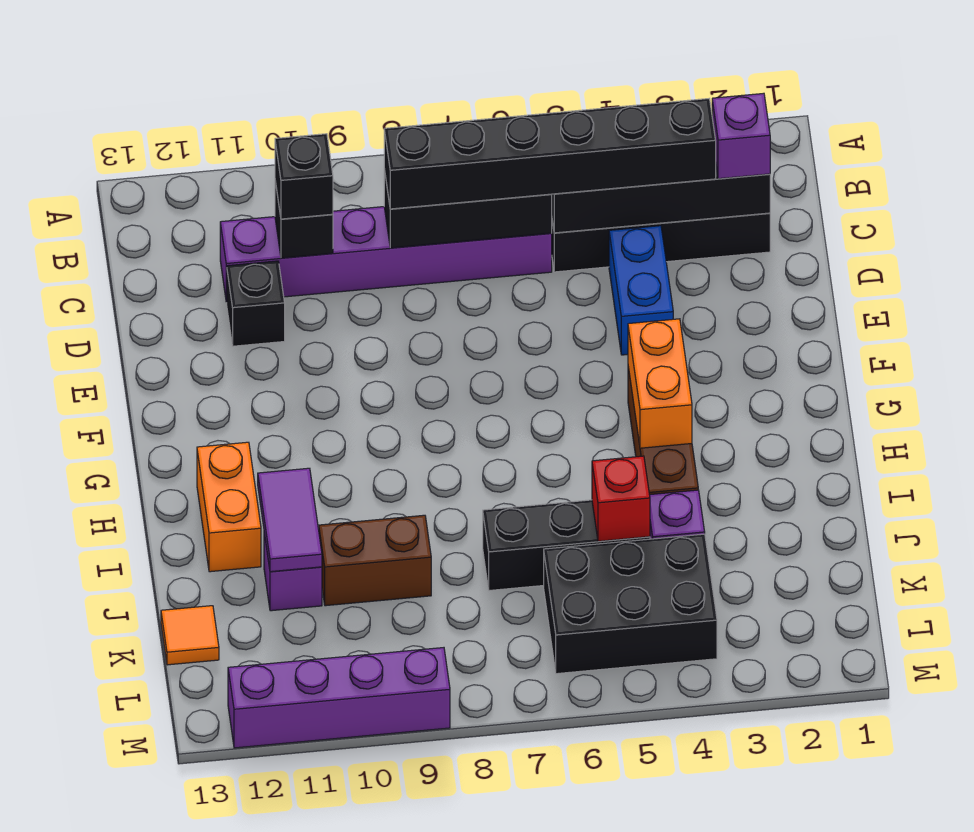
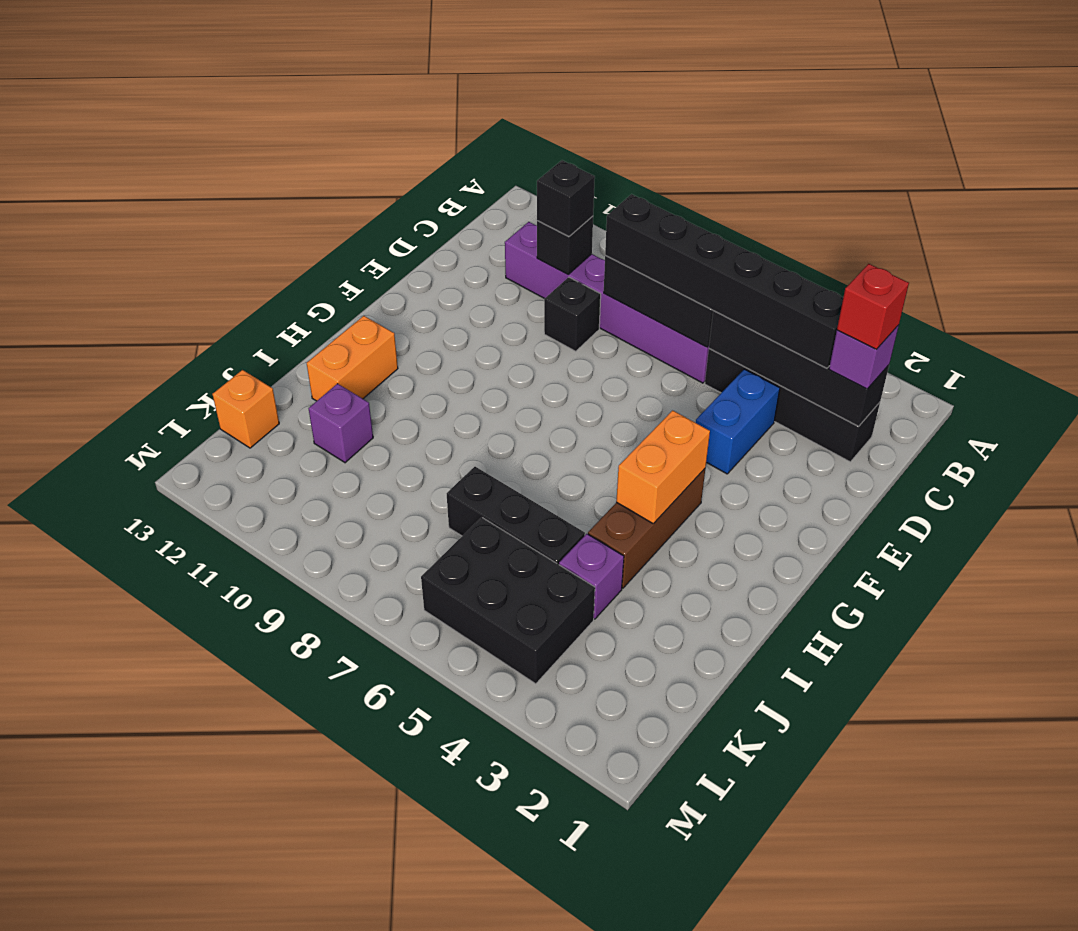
black 1x1 brick [227,261,285,346] -> black 1x1 brick moved to [544,277,601,351]
purple 1x2 tile [258,468,322,572] -> none
red 1x1 brick [592,456,650,541] -> red 1x1 brick moved to [837,264,909,349]
brown 1x2 brick [319,515,431,606] -> none
orange 1x1 tile [161,606,219,665] -> orange 1x1 brick [212,370,279,448]
purple 1x4 brick [228,648,450,748] -> none

